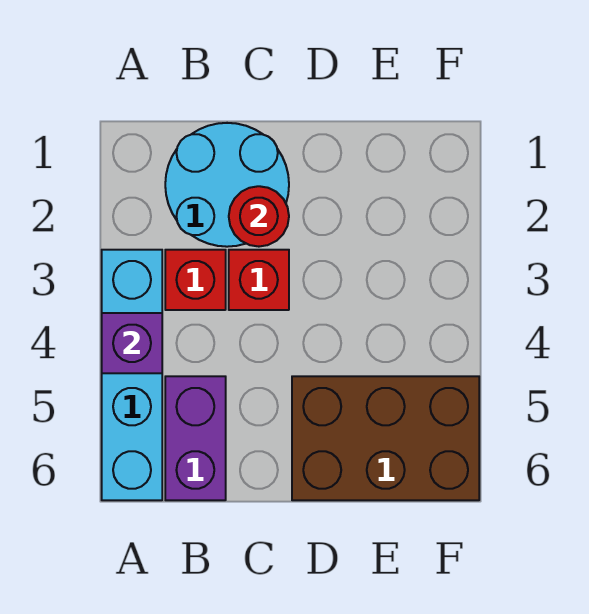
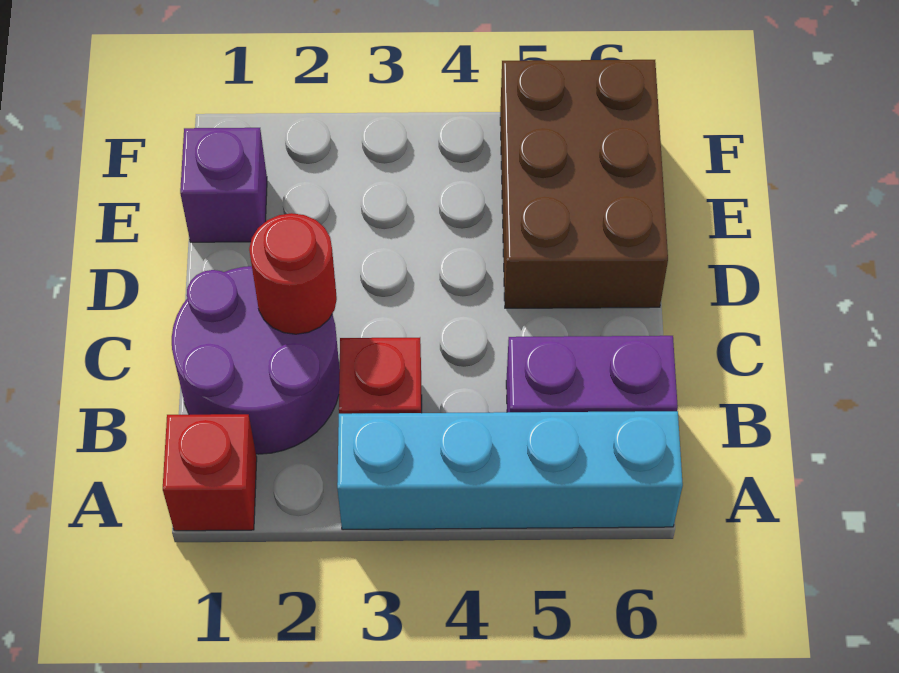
purple 1x1 brick [102,313,162,373] -> purple 1x1 brick moved to [180,128,267,242]
cyan 2x2 round brick [165,123,289,247] -> purple 2x2 round brick [172,266,340,454]
red 1x1 brick [229,250,289,310] -> red 1x1 brick moved to [163,414,257,531]

